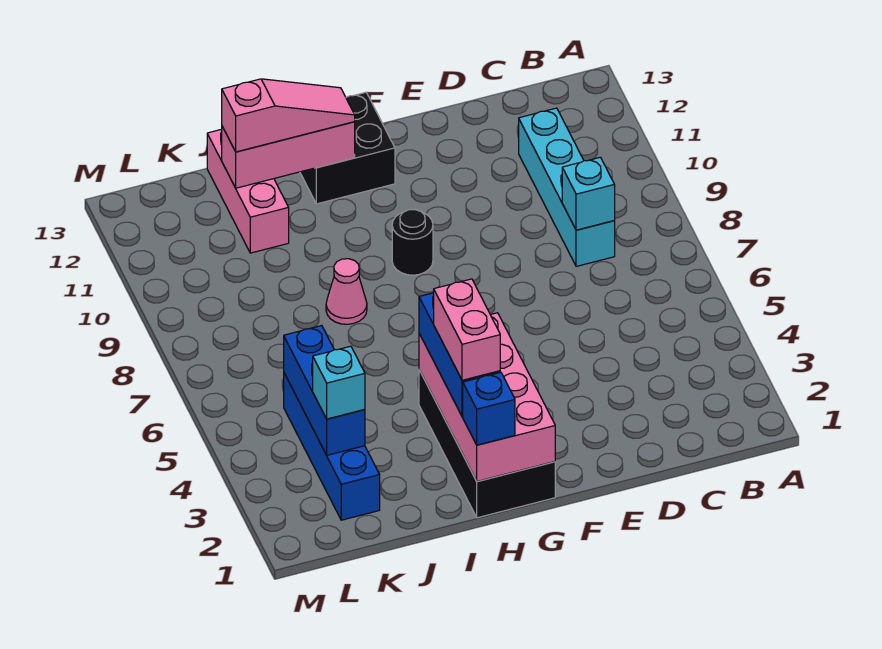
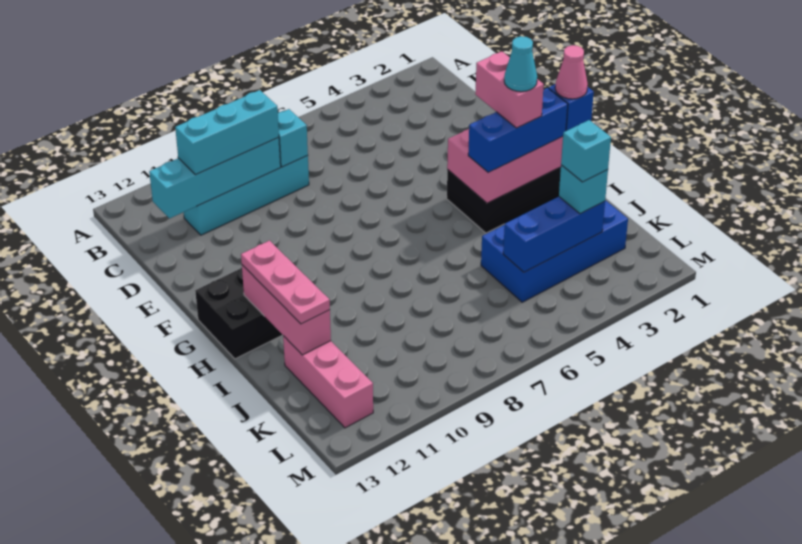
none -> cyan 1x4 brick [149,137,281,218]
none -> cyan 1x3 brick [175,90,279,175]
black 1x1 round brick [392,210,433,275] -> none
pink 1x2 brick [434,279,500,380] -> pink 1x2 brick turned to [475,51,544,128]
none -> cyan 1x1 cone [504,36,537,92]
pink 1x3 slope [222,79,355,152] -> pink 1x3 plate [241,241,330,324]
pink 1x1 cone [326,259,367,324] -> pink 1x1 cone moved to [555,45,588,99]
pink 1x3 brick [207,129,289,253] -> pink 1x3 brick turned to [283,336,373,428]
blue 1x4 brick [284,373,380,520] -> blue 2x4 brick [481,200,628,302]
none -> cyan 1x1 brick [561,120,611,182]

